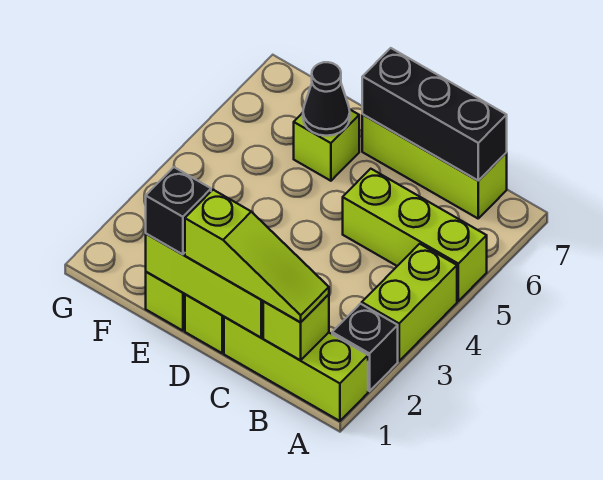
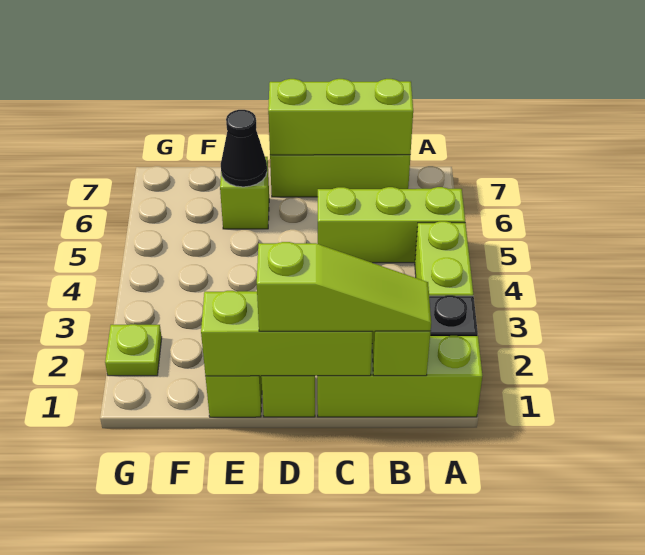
black 1x3 brick [362,48,507,181] -> lime 1x3 brick [268,79,413,155]
black 1x1 brick [146,167,211,255] -> none
none -> lime 1x1 plate [105,324,162,376]

